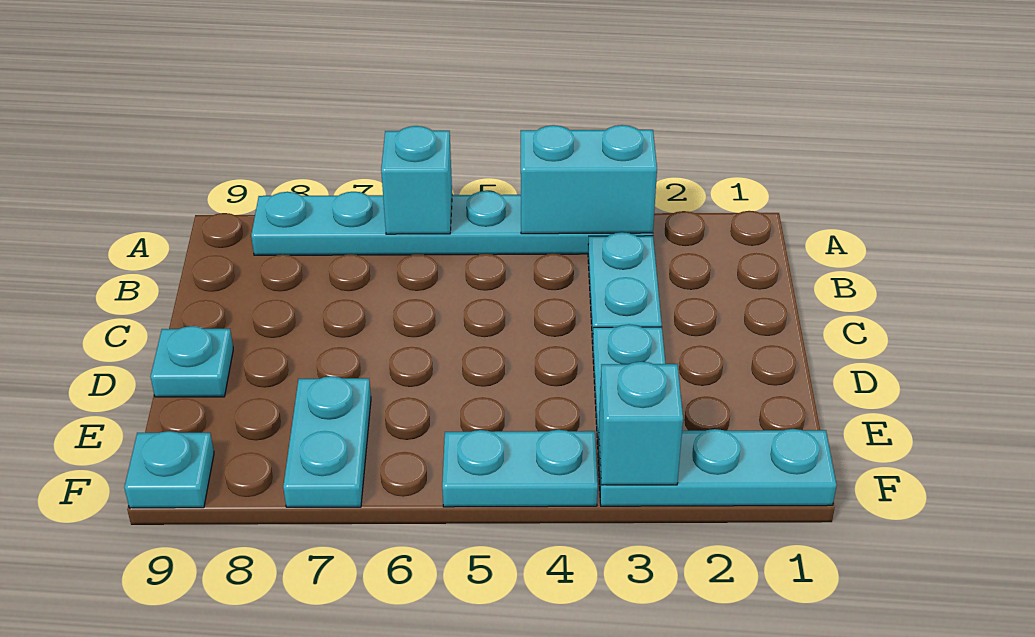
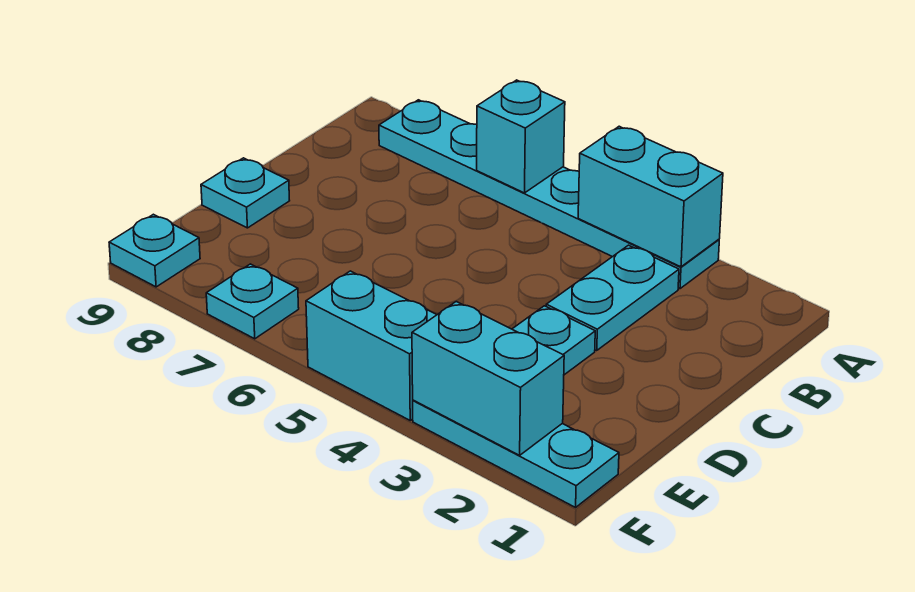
cyan 1x2 plate [283,376,371,507] -> cyan 1x1 plate [206,264,299,339]
cyan 1x1 brick [599,362,683,485] -> cyan 1x2 brick [412,302,564,455]
cyan 1x2 plate [442,430,598,507] -> cyan 1x2 brick [306,271,437,420]

